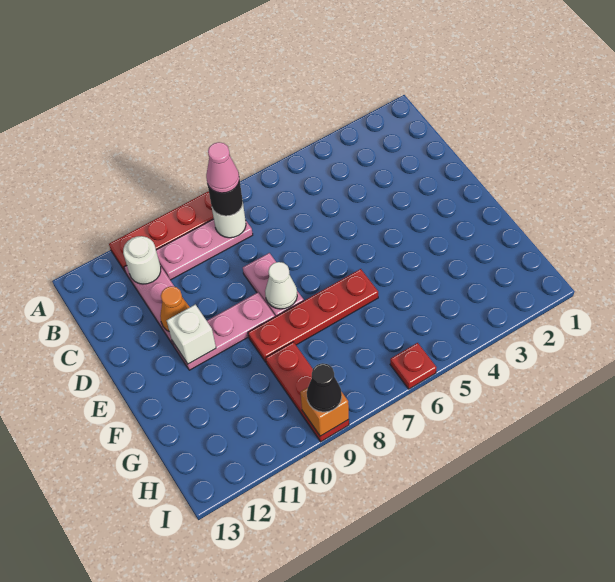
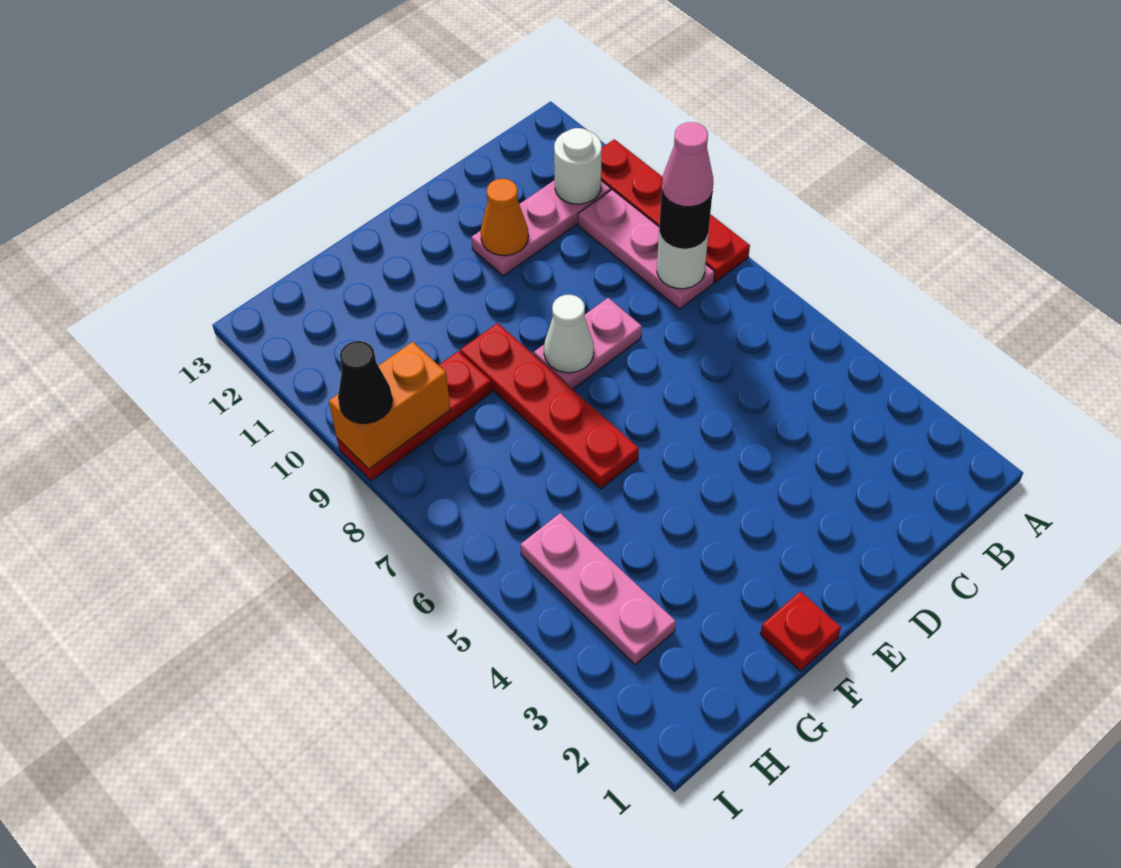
pink 1x3 plate [172,293,275,370] -> pink 1x3 plate moved to [521,513,676,665]
white 1x1 brick [167,305,216,364] -> none
red 1x1 plate [390,343,437,389] -> red 1x1 plate moved to [760,591,841,671]
orange 1x1 brick [300,388,349,436] -> orange 1x2 brick [329,342,450,469]

